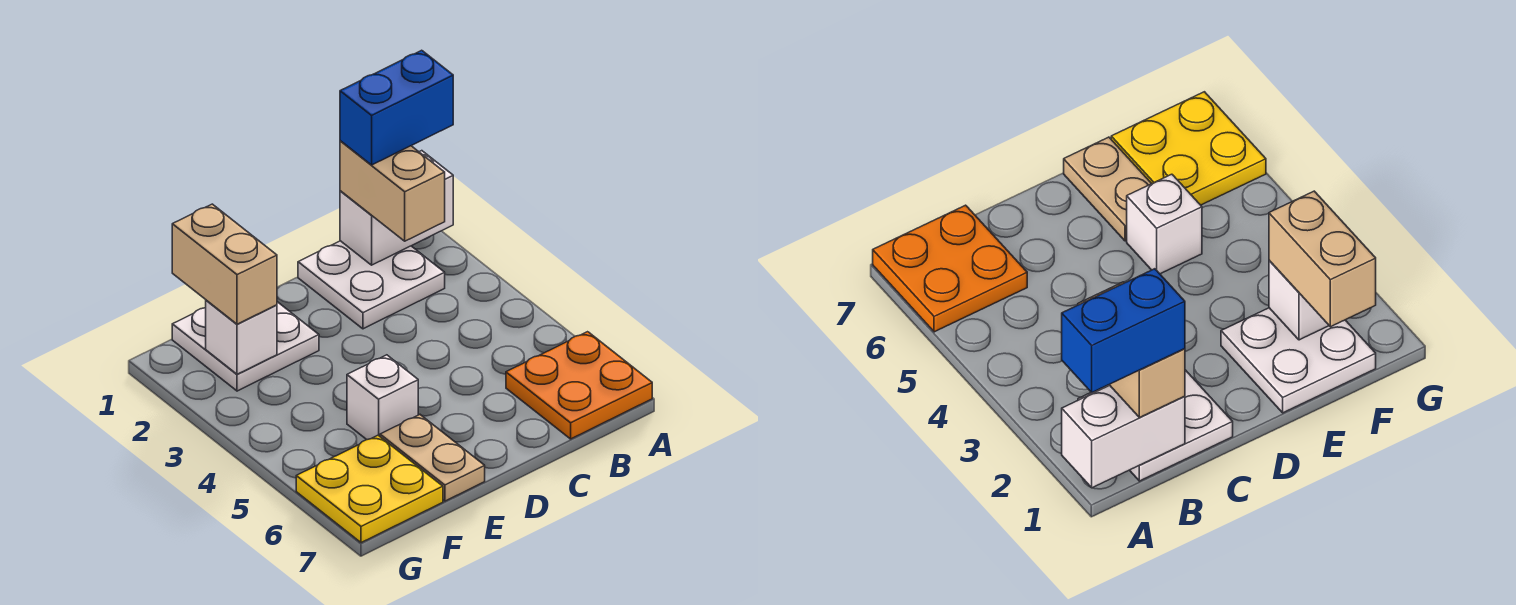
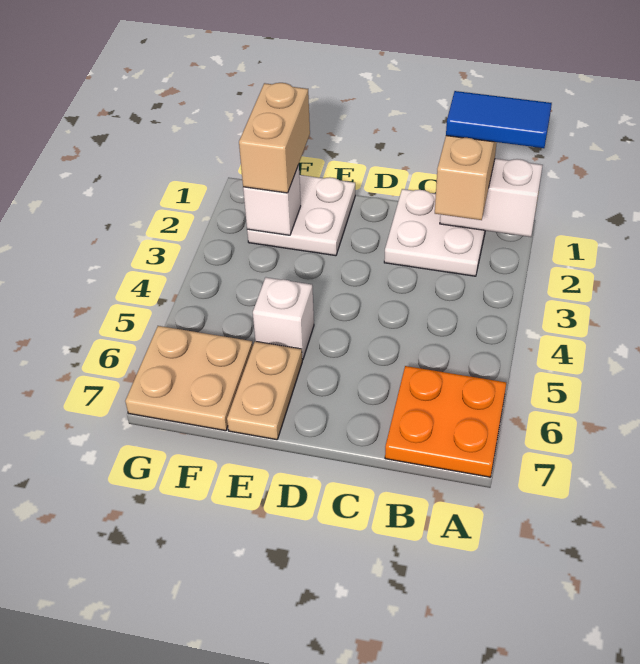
blue 1x2 brick [340,50,453,165] -> blue 1x2 tile [446,91,552,148]
yellow 2x2 plate [296,435,443,543] -> tan 2x2 plate [125,326,253,431]

